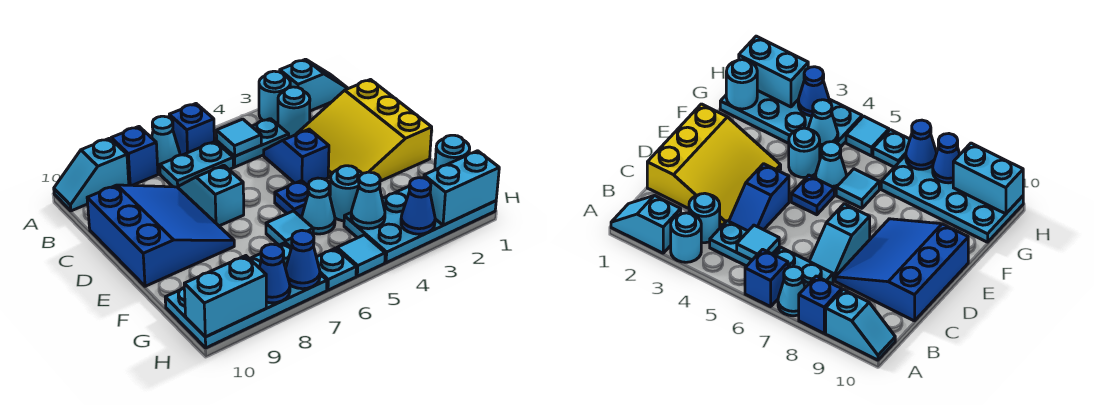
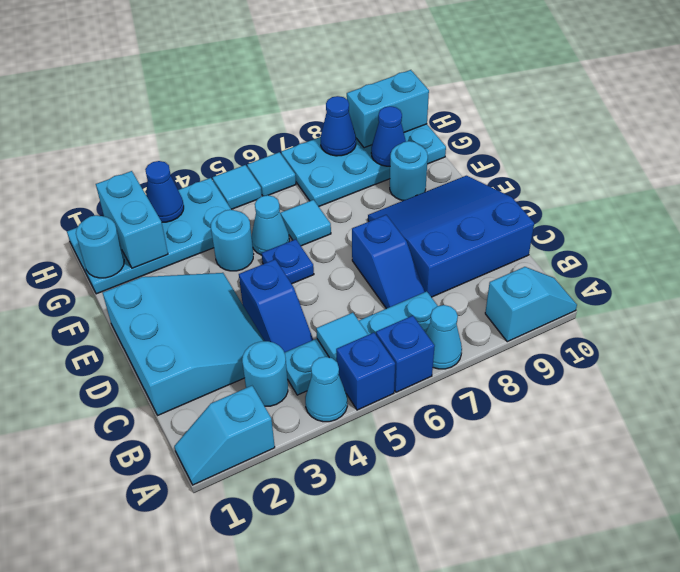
cyan 1x1 round brick [259,71,290,124] -> cyan 1x1 round brick moved to [390,141,428,201]
blue 1x1 brick [111,127,158,185] -> blue 1x1 brick moved to [336,333,395,410]
yellow 3x3 slope [297,80,432,181] -> cyan 3x3 slope [103,273,264,415]
cyan 1x2 slope [179,165,244,226] -> blue 1x2 slope [352,215,424,309]
blue 3x3 slope [87,185,234,286] -> blue 3x3 slope turned to [368,176,534,297]
cyan 1x1 cone [351,172,385,229] -> cyan 1x1 cone moved to [305,357,347,422]
cyan 1x2 brick [424,151,499,225] -> cyan 1x2 brick turned to [96,171,168,268]
cyan 1x1 plate [316,248,356,290] -> cyan 1x1 tile [247,152,296,196]
blue 1x1 cone [286,230,320,289] -> blue 1x1 cone moved to [371,106,406,166]

